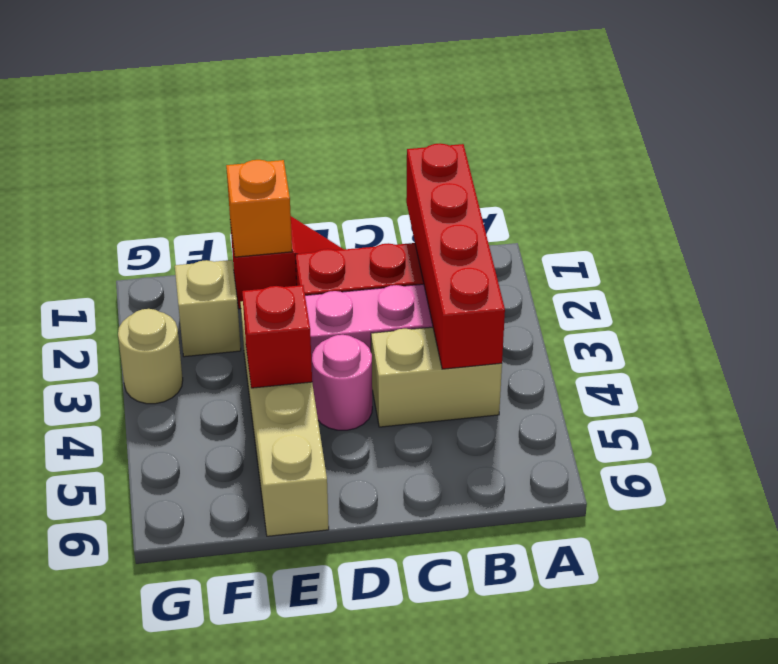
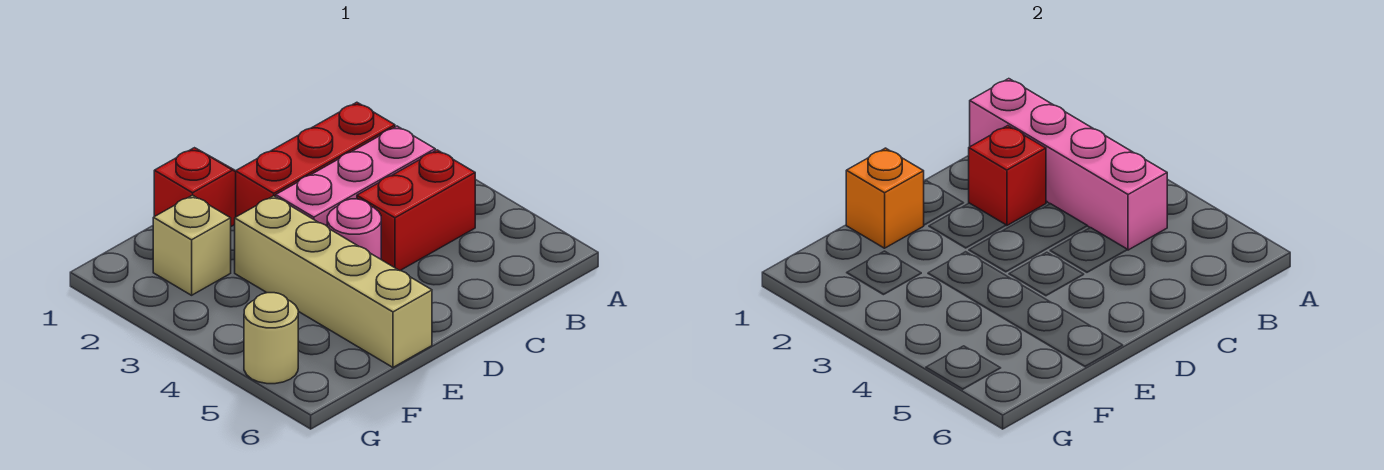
red 1x4 brick [406,143,505,369] -> pink 1x4 brick [970,79,1167,250]
tan 1x2 brick [371,327,502,427] -> red 1x2 brick [357,150,475,271]
red 1x1 brick [242,285,312,388] -> red 1x1 brick moved to [969,126,1046,226]
tan 1x1 round brick [118,309,183,404] -> tan 1x1 round brick moved to [244,293,298,384]

